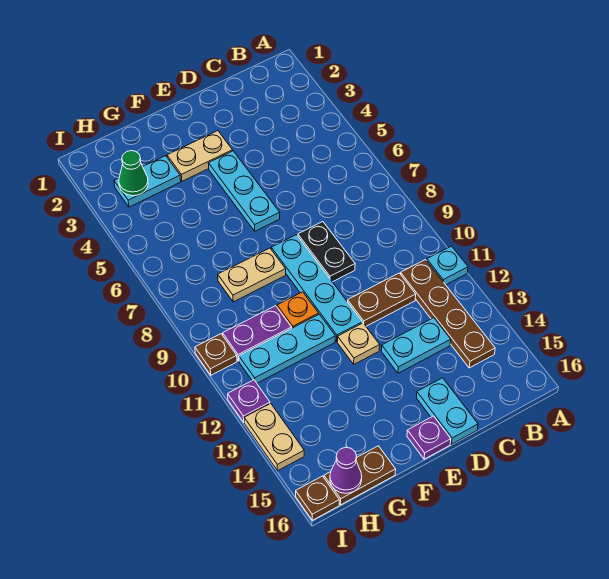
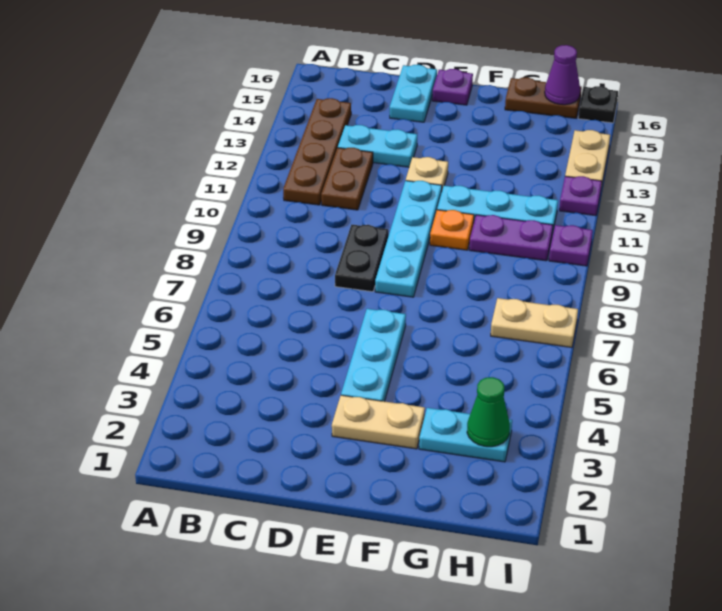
cyan 1x1 plate [427,246,468,285] -> none
brown 1x2 plate [348,273,416,326] -> brown 1x2 plate turned to [321,148,373,210]
tan 1x2 plate [218,248,286,302] -> tan 1x2 plate moved to [491,298,578,347]
brown 1x1 plate [195,334,237,375] -> purple 1x1 plate [549,225,593,266]
brown 1x1 plate [296,476,339,520] -> black 1x1 plate [578,86,618,123]

